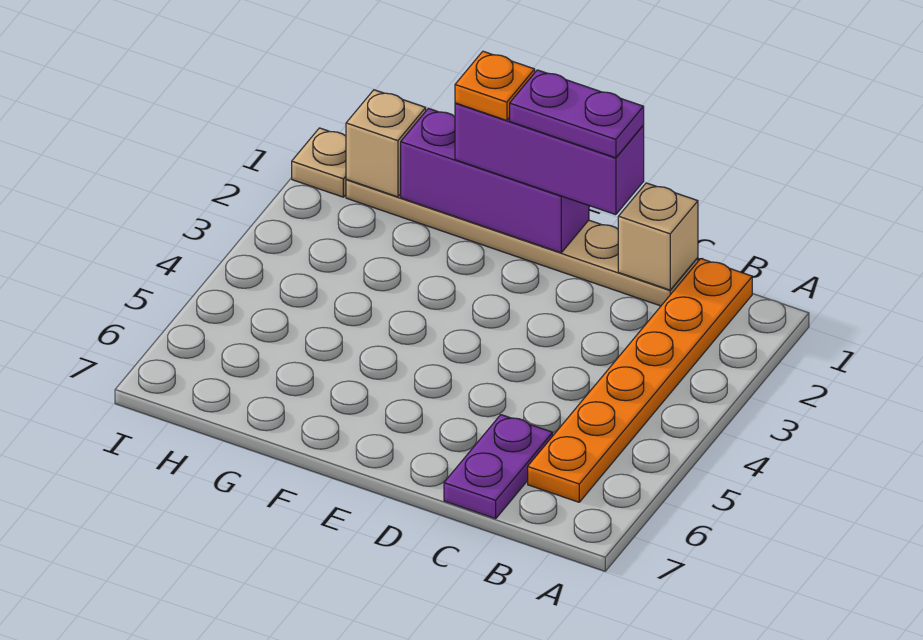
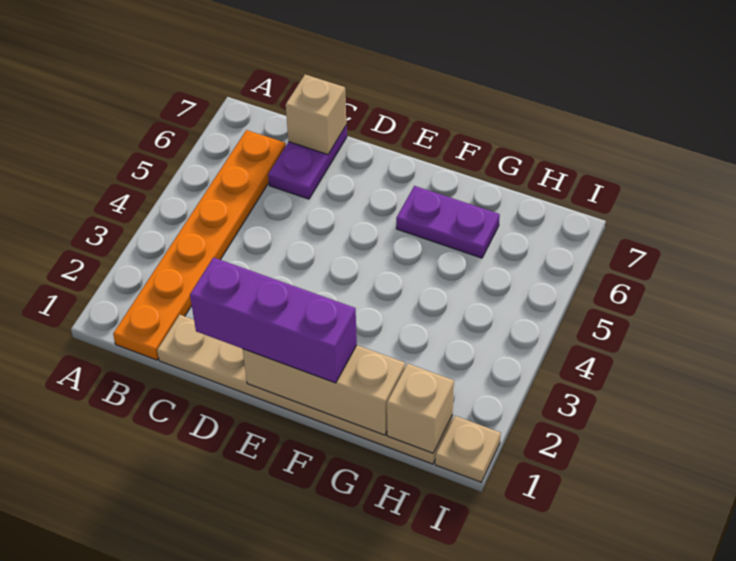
tan 1x1 brick [618,183,698,290] -> tan 1x1 brick moved to [286,75,346,155]
purple 1x2 plate [510,70,644,158] -> purple 1x2 plate moved to [396,186,500,258]
purple 1x3 brick [401,108,589,253] -> tan 1x3 brick [243,345,405,435]
orange 1x1 plate [455,51,535,120] -> none

